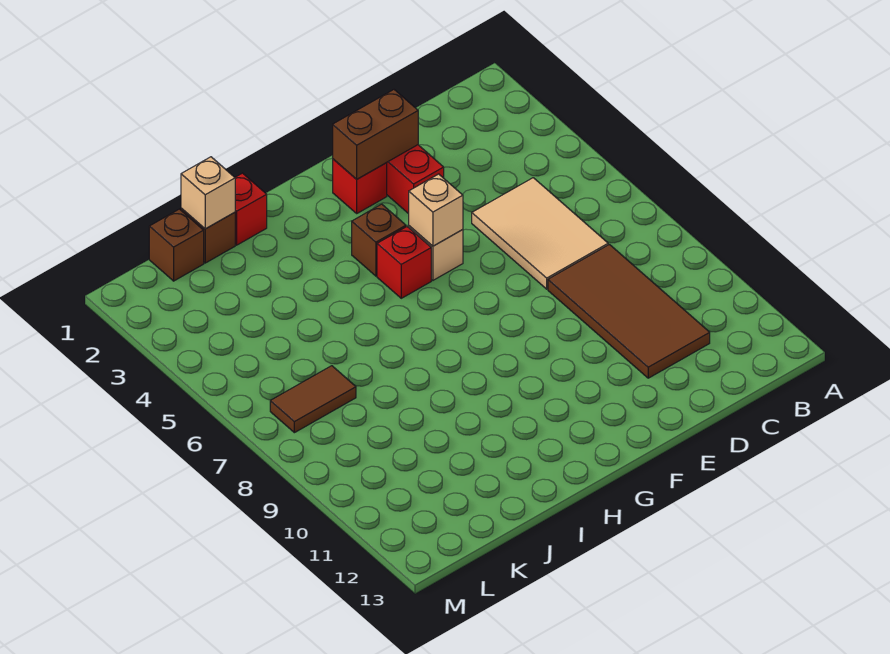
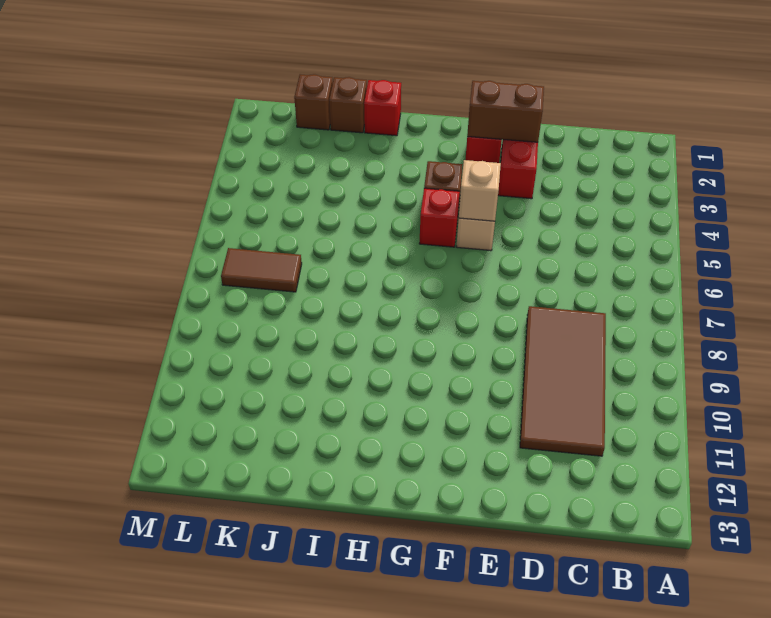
tan 2x3 tile [472,178,608,289] -> none
tan 1x1 brick [181,157,235,229] -> none

